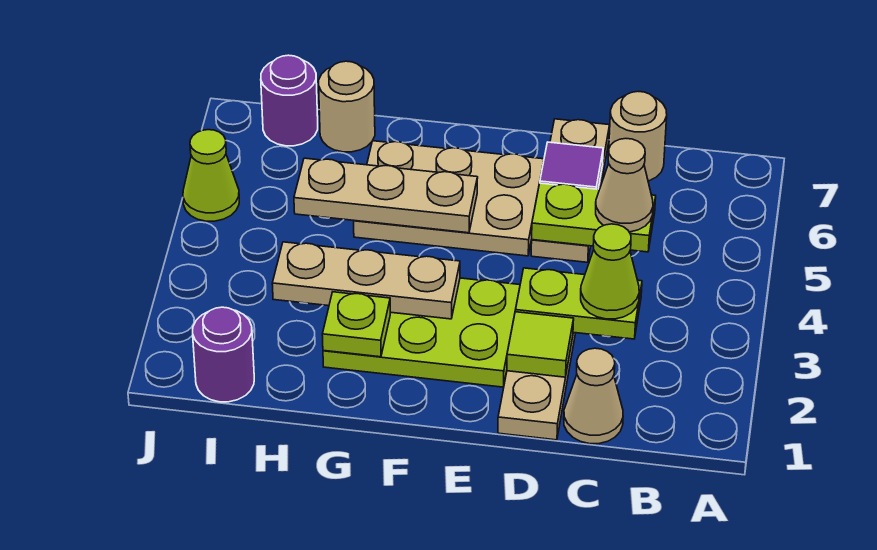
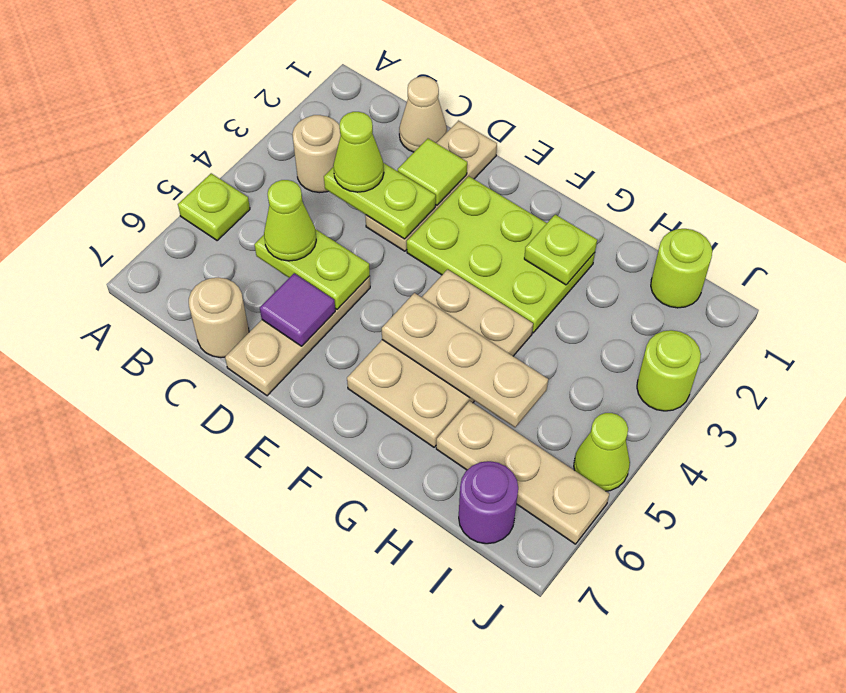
none -> lime 1x1 plate [178,173,250,241]
tan 1x1 cone [596,139,653,232] -> lime 1x1 cone [264,180,316,261]
tan 2x3 plate [354,141,544,256] -> tan 2x3 plate turned to [347,269,533,447]
tan 1x3 plate [272,242,460,319] -> tan 1x3 plate moved to [436,401,609,544]
tan 1x1 round brick [319,61,375,152] -> tan 1x1 round brick moved to [292,115,341,193]
purple 1x1 round brick [193,307,254,402] -> lime 1x1 round brick [651,229,712,308]
none -> lime 1x1 round brick [637,330,701,411]

